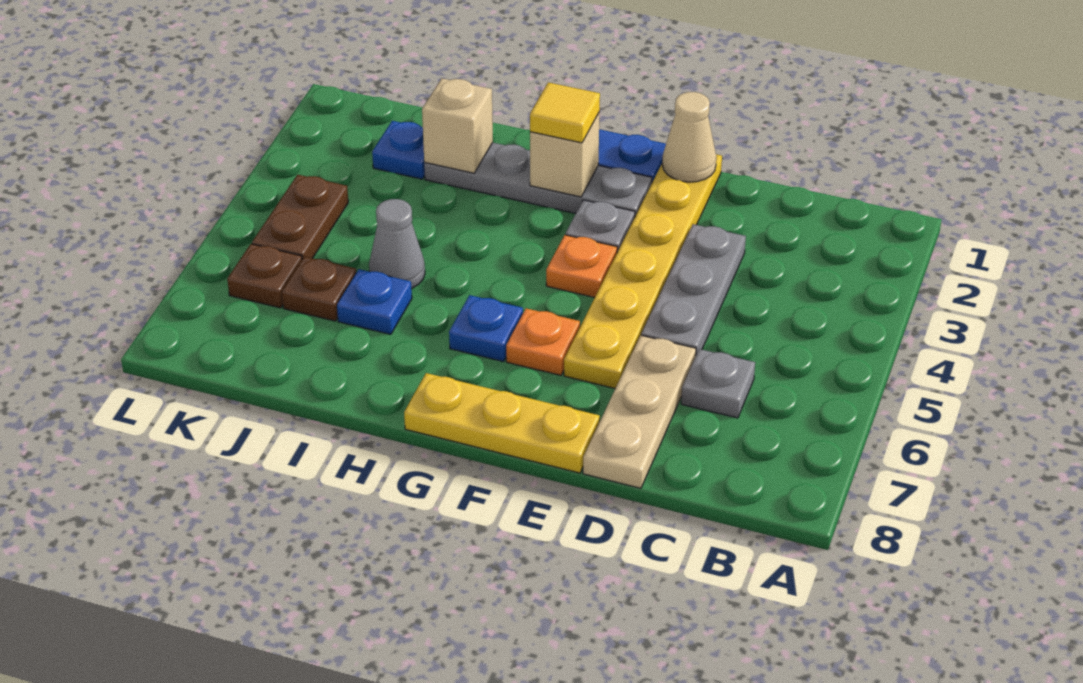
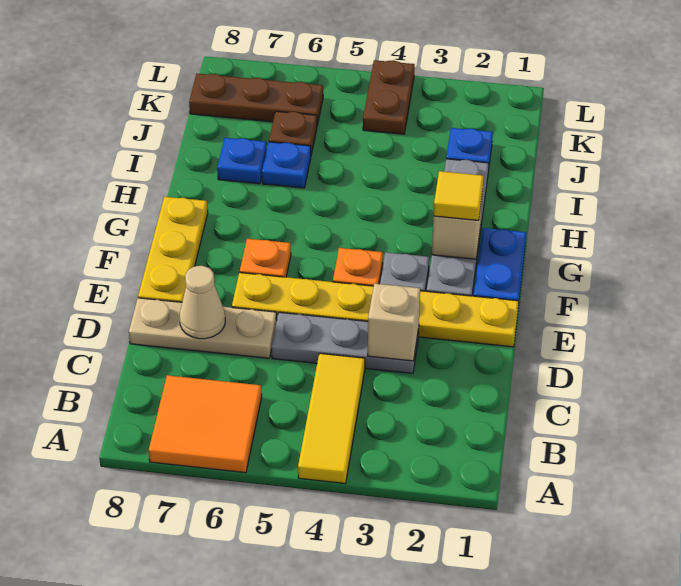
none -> yellow 1x3 tile [298,353,365,484]
none -> orange 2x2 tile [149,375,262,473]
grey 1x1 plate [681,349,755,418] -> none
tan 1x1 cone [662,92,716,182] -> tan 1x1 cone moved to [180,266,225,339]
blue 1x1 plate [449,295,523,362] -> blue 1x1 plate moved to [217,138,267,184]
tan 1x1 brick [422,78,493,173] -> tan 1x1 brick moved to [368,283,420,361]
grey 1x1 cone [369,199,425,289] -> none
brown 1x2 plate [252,175,348,259] -> brown 1x2 plate turned to [363,60,415,134]
brown 1x1 plate [227,244,302,308] -> brown 1x3 plate [189,74,323,125]

